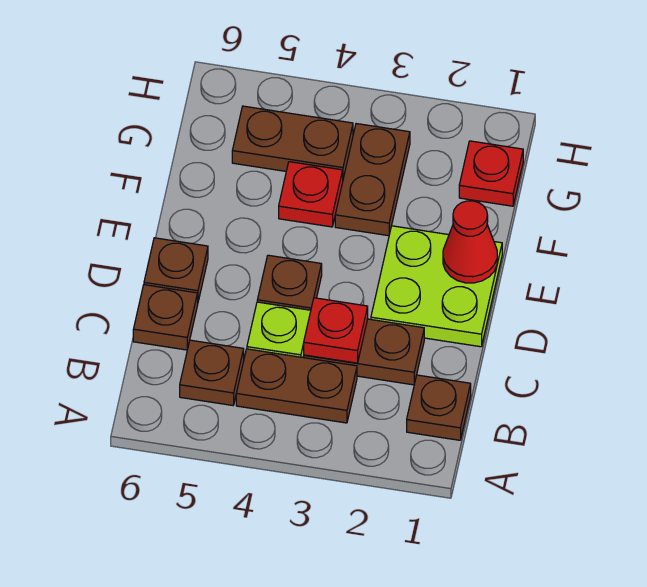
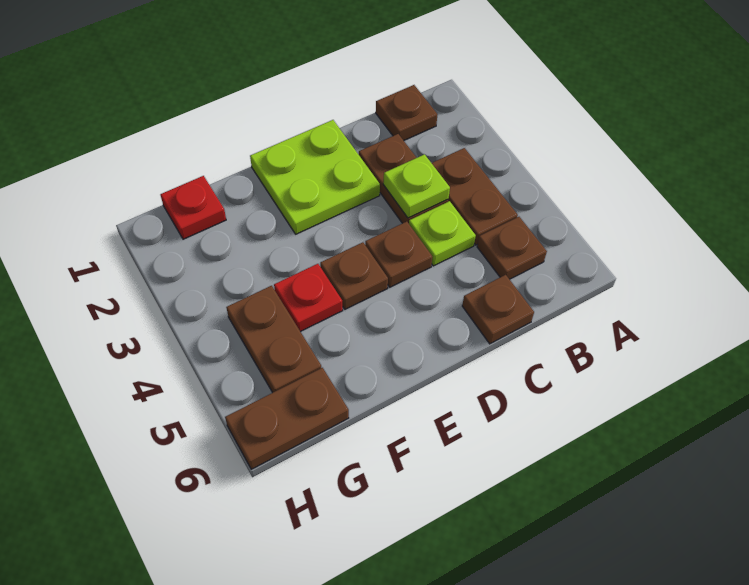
red 1x1 plate [304,298,368,363] -> lime 1x1 plate [383,154,450,218]
brown 1x1 plate [144,238,208,301] -> brown 1x1 plate moved to [320,242,388,309]
red 1x1 cone [443,201,497,283] -> none
brown 1x2 plate [335,124,410,236] -> brown 1x2 plate moved to [225,368,349,469]

